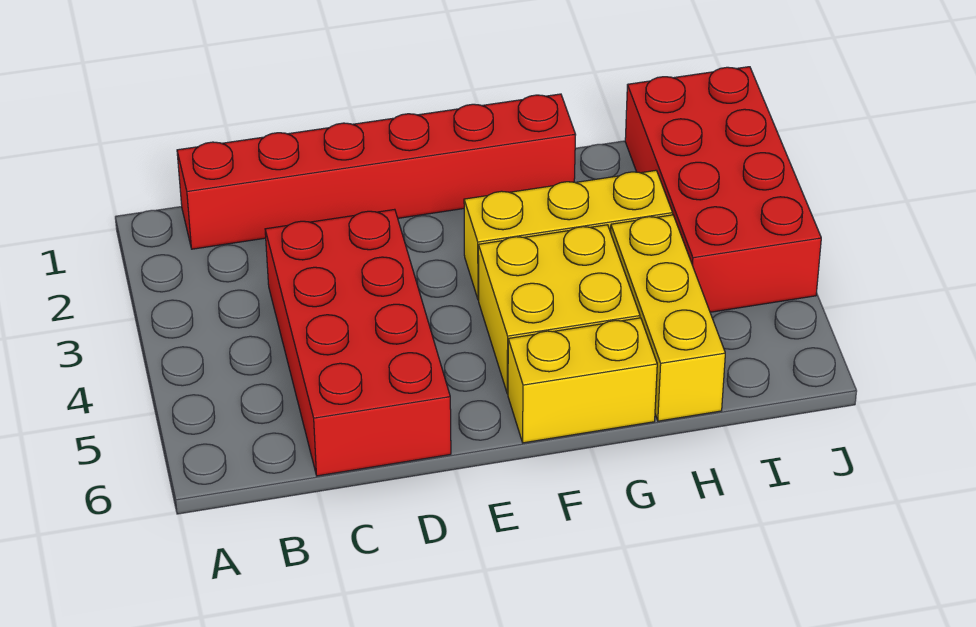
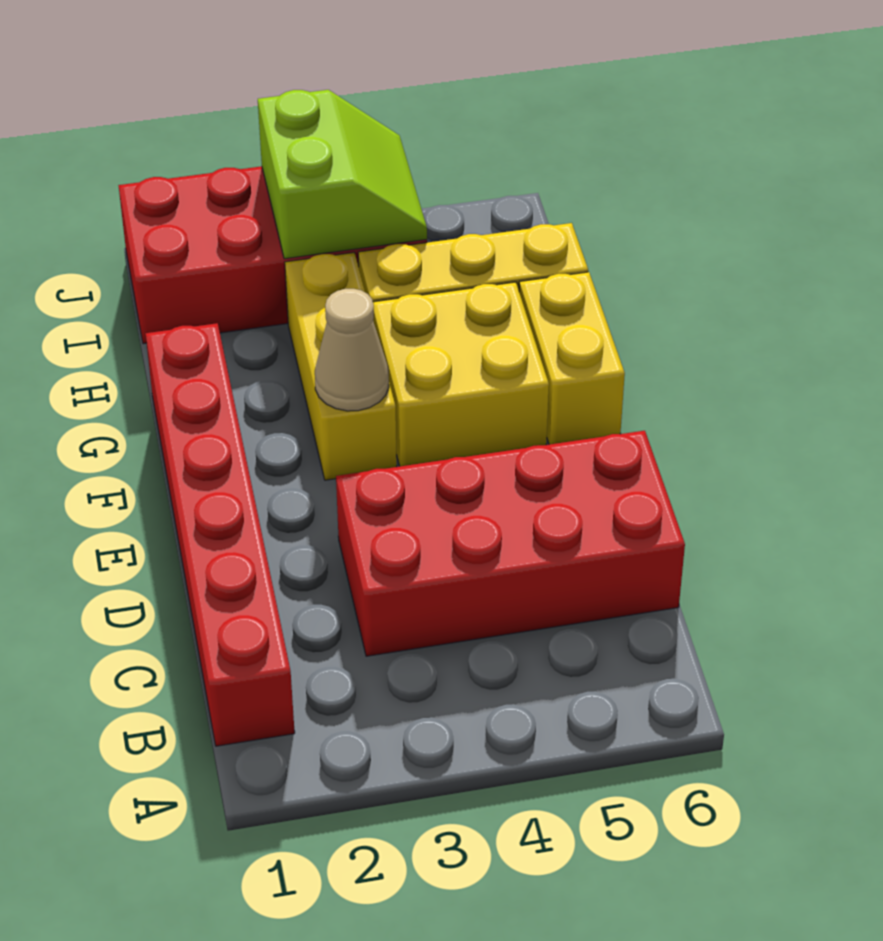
none -> tan 1x1 cone [315,289,389,411]
none -> lime 2x2 slope [258,90,427,259]

